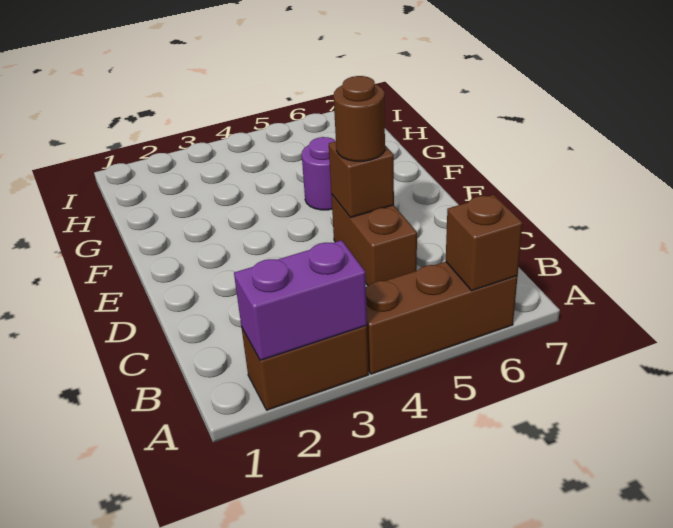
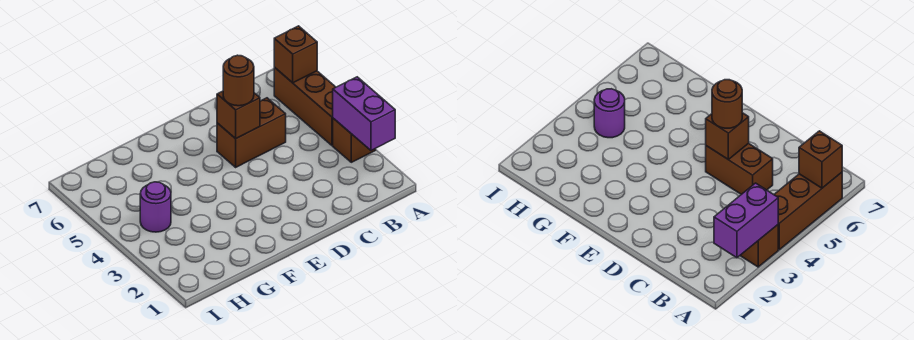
brown 1x2 brick [241,326,369,410] -> brown 1x1 brick [333,118,376,162]
purple 1x1 round brick [302,137,335,210] -> purple 1x1 round brick moved to [140,182,171,232]

